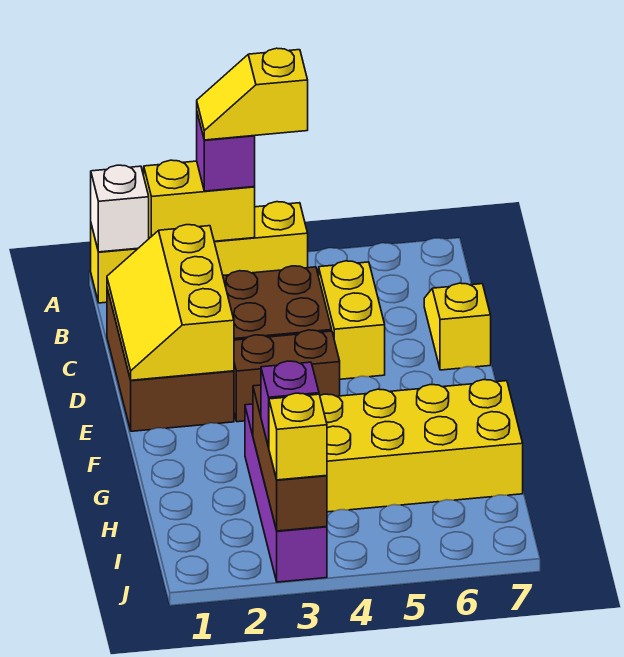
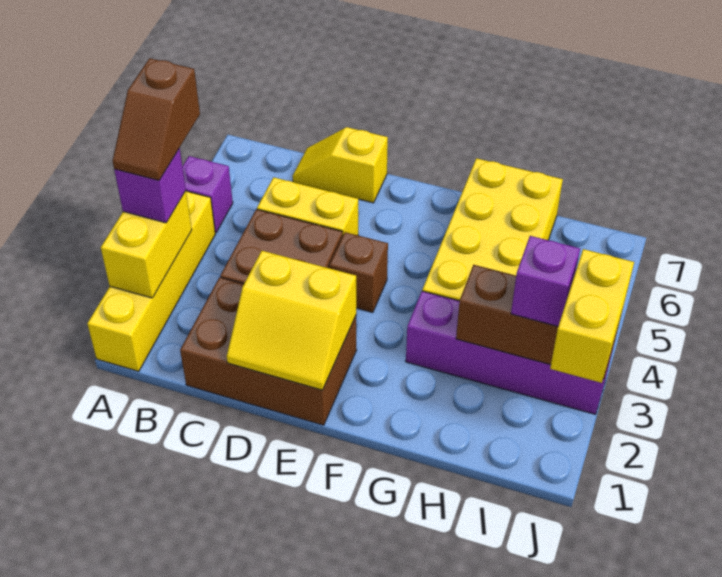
white 1x1 brick [91,165,149,252] -> none
yellow 1x2 slope [197,48,308,140] -> brown 1x2 slope [113,58,200,180]
none -> purple 1x1 brick [182,156,233,233]
yellow 2x3 slope [107,225,234,380] -> yellow 2x2 slope [227,251,356,390]
brown 1x2 brick [234,330,340,422] -> brown 1x1 brick [329,232,388,313]
yellow 1x1 brick [269,393,327,480] -> yellow 1x2 brick [550,249,634,383]

